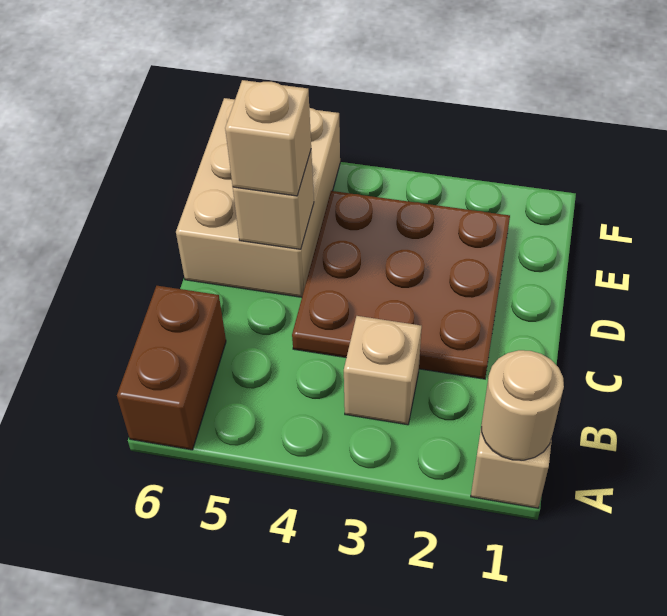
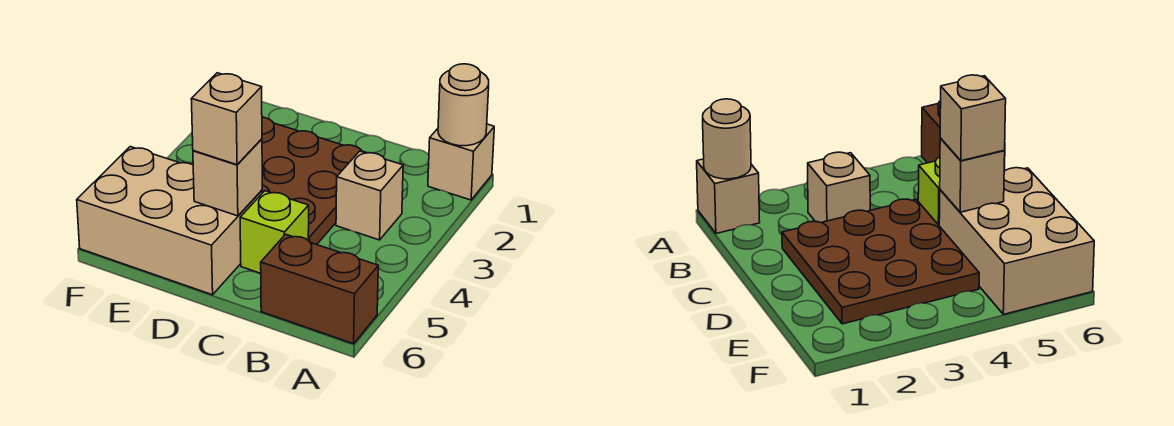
none -> lime 1x1 brick [240,191,309,273]

